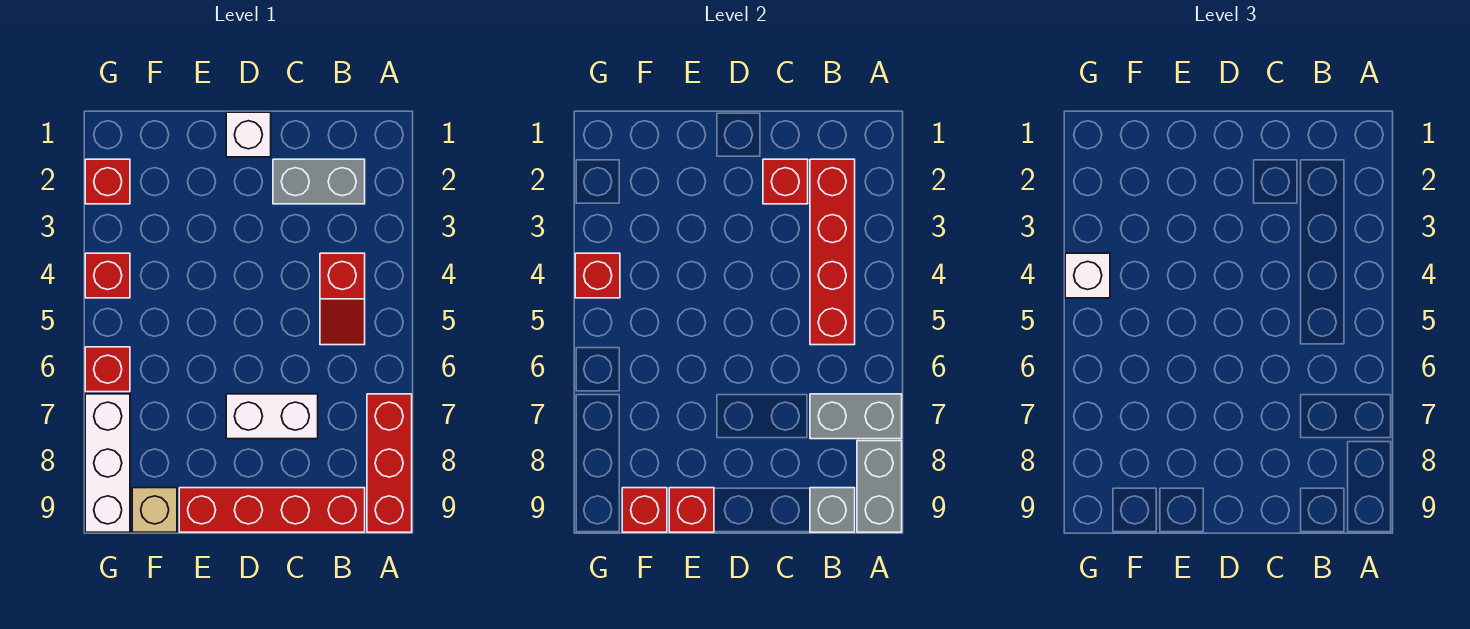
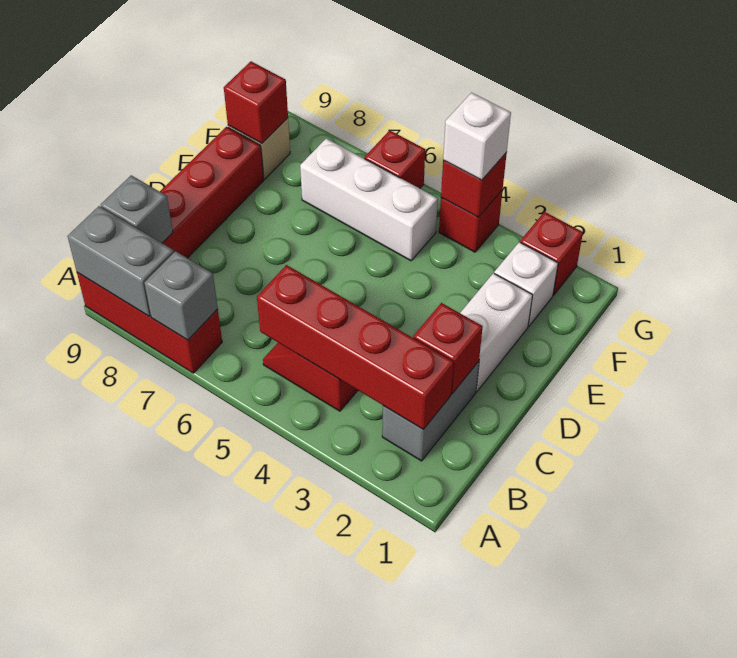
grey 1x2 brick [810,394,902,439] -> grey 1x1 brick [145,251,218,340]
white 1x2 brick [226,394,318,439] -> white 1x2 brick moved to [460,273,532,392]
white 1x1 brick [226,112,271,157] -> white 1x1 brick moved to [494,242,558,326]
red 1x1 brick [669,488,714,532] -> none
white 1x3 brick [85,394,130,532] -> white 1x3 brick moved to [300,138,438,261]

